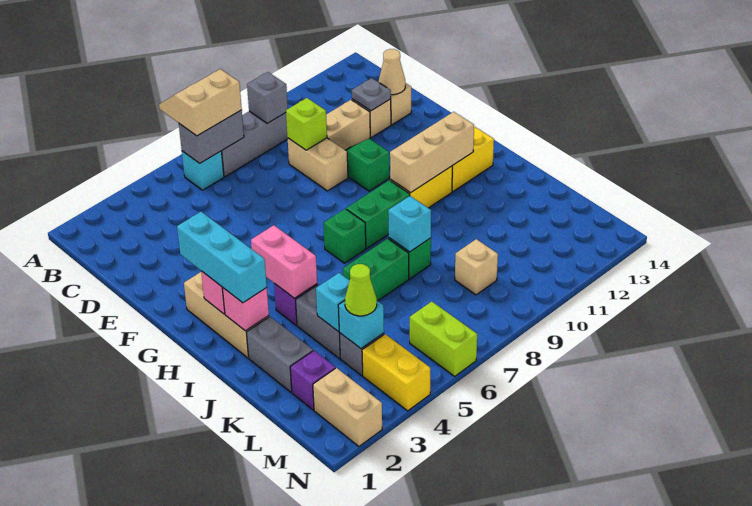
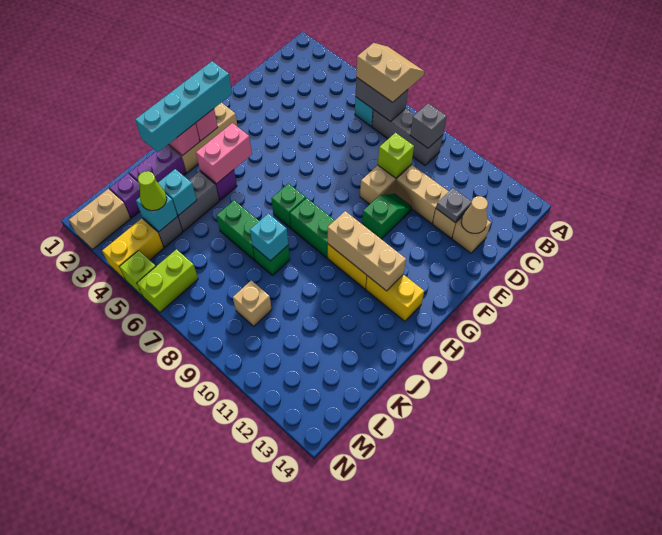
cyan 1x3 brick [177,212,267,303] -> cyan 1x4 brick [135,61,232,152]
grey 1x2 brick [246,317,313,392] -> purple 1x2 brick [129,145,186,183]
none -> lime 1x1 brick [120,251,156,295]

